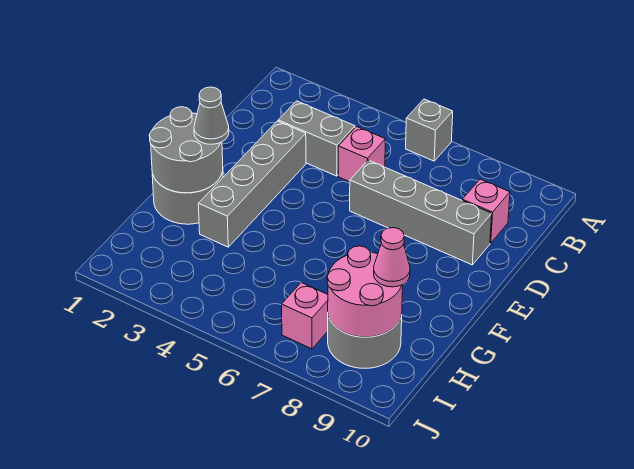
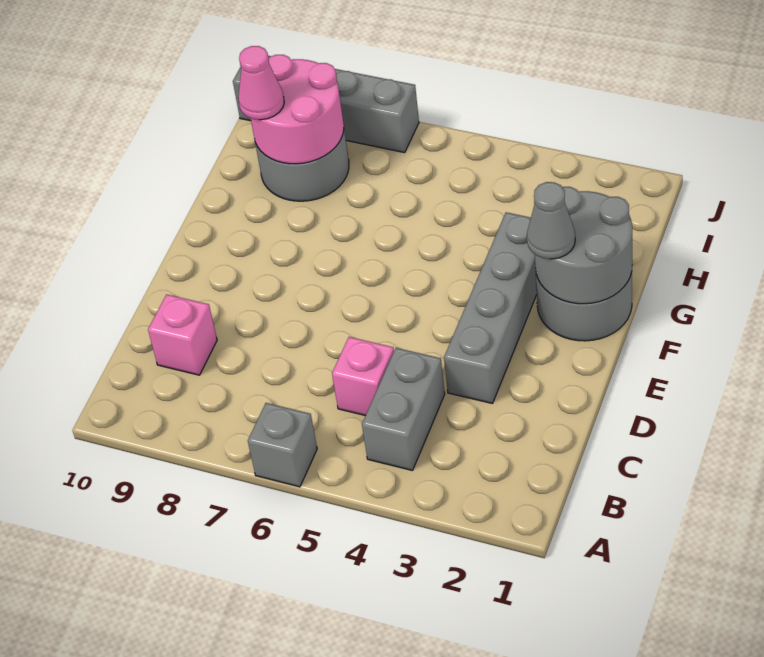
grey 1x2 brick [278,101,355,176] -> grey 1x2 brick turned to [362,348,445,471]
grey 1x4 brick [350,160,492,265] -> grey 1x4 brick moved to [233,56,419,153]
pink 1x1 brick [282,283,328,349] -> none

